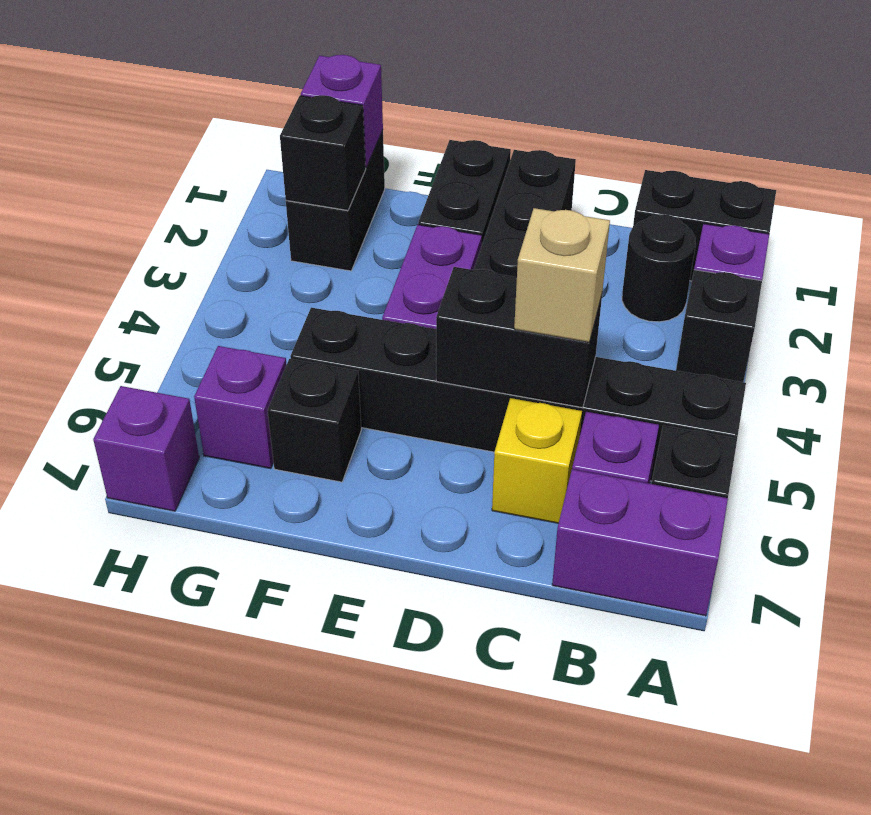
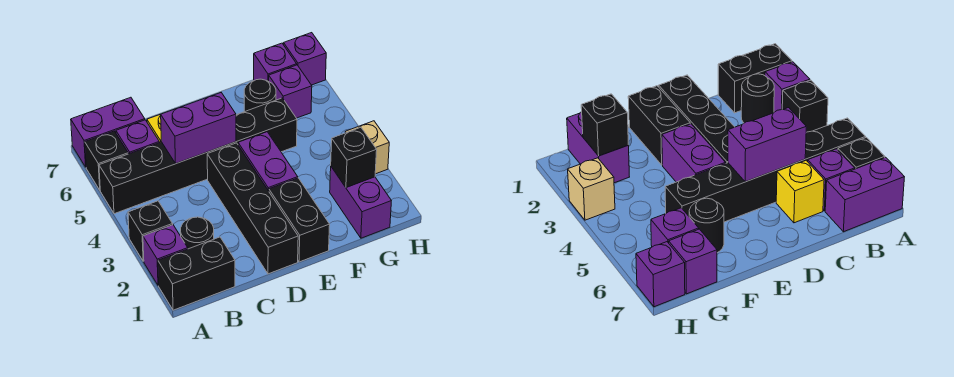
black 1x2 brick [436,267,602,408] -> purple 1x2 brick [161,93,236,164]
tan 1x1 brick [514,208,610,343] -> tan 1x1 brick moved to [345,121,389,174]
black 1x1 brick [268,359,361,482] -> black 1x1 round brick [244,79,276,112]
black 1x2 brick [286,130,385,271] -> purple 1x2 brick [330,167,391,238]
purple 1x1 brick [301,55,383,167] -> purple 1x1 brick moved to [254,43,297,81]

